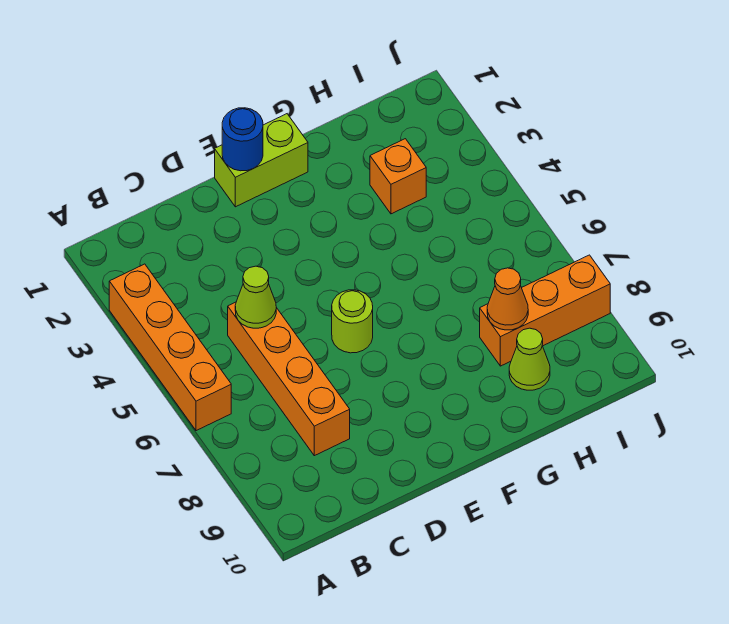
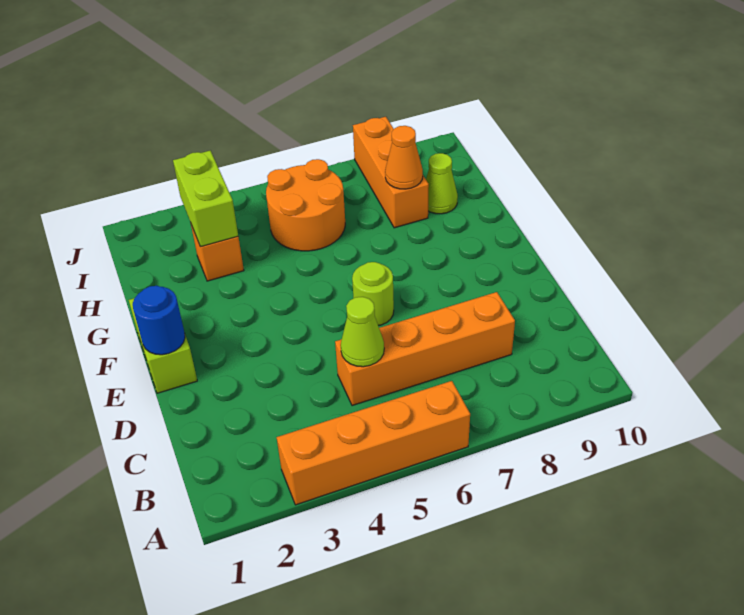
none -> lime 1x2 brick [173,151,238,247]
none -> orange 2x2 round brick [266,159,345,251]

